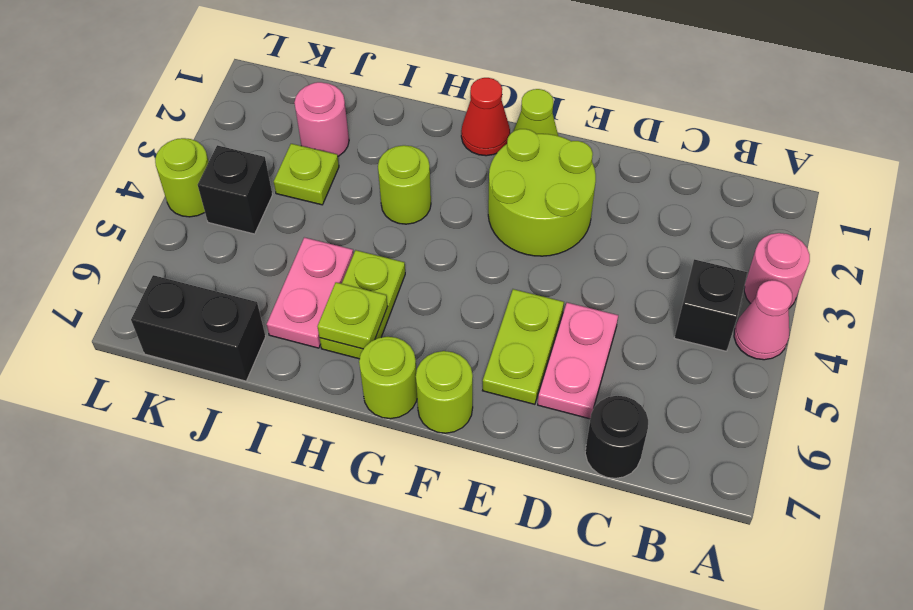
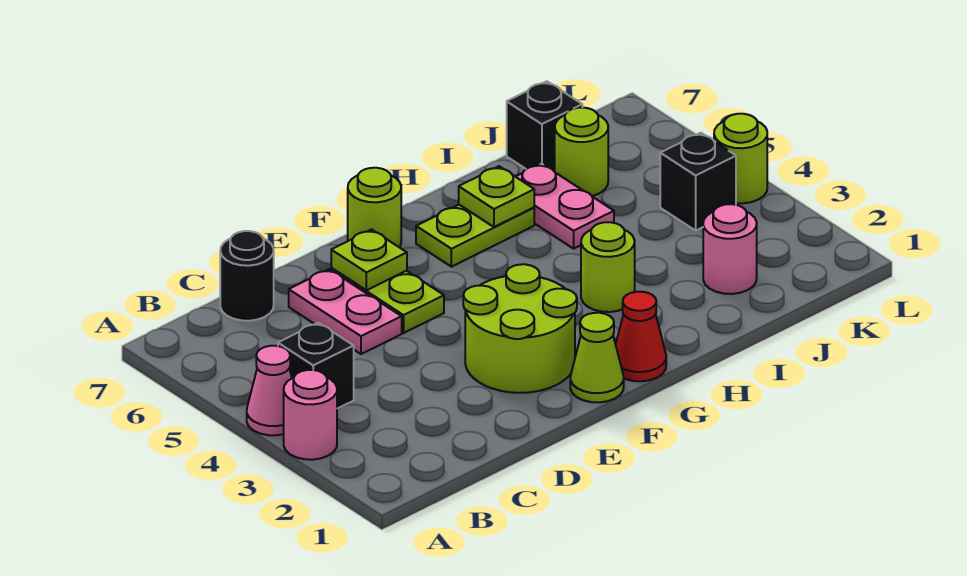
lime 1x1 round brick [359,337,417,419] -> lime 1x1 round brick moved to [555,108,608,196]
lime 1x2 plate [320,250,405,359] -> lime 1x2 plate turned to [416,205,534,267]
lime 1x1 plate [274,144,339,205] -> lime 1x1 plate moved to [331,230,407,290]
black 1x2 brick [131,275,266,381] -> black 1x1 brick [507,81,582,172]

